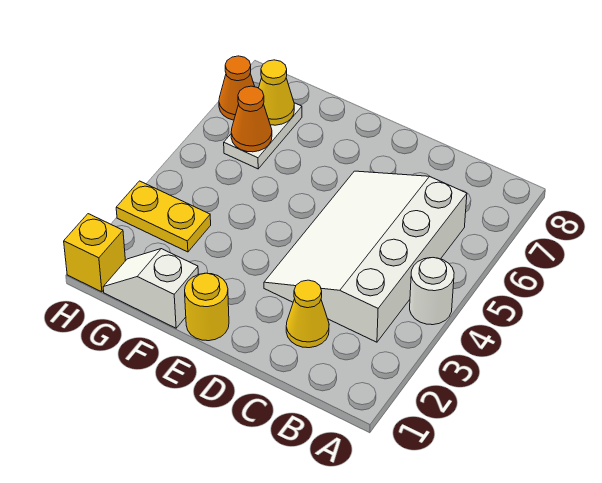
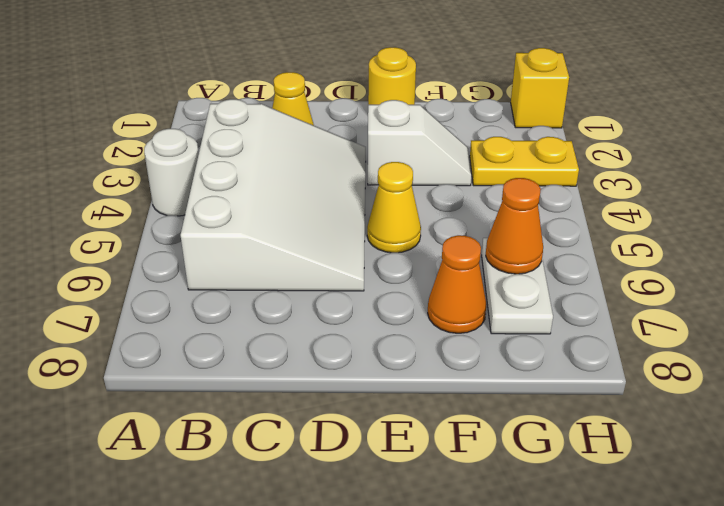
white 1x2 slope [103,249,198,328] -> white 1x2 slope moved to [368,100,471,186]
yellow 1x1 cone [259,60,294,125] -> yellow 1x1 cone moved to [367,162,421,253]
orange 1x1 cone [219,56,255,120] -> orange 1x1 cone moved to [428,235,486,333]

